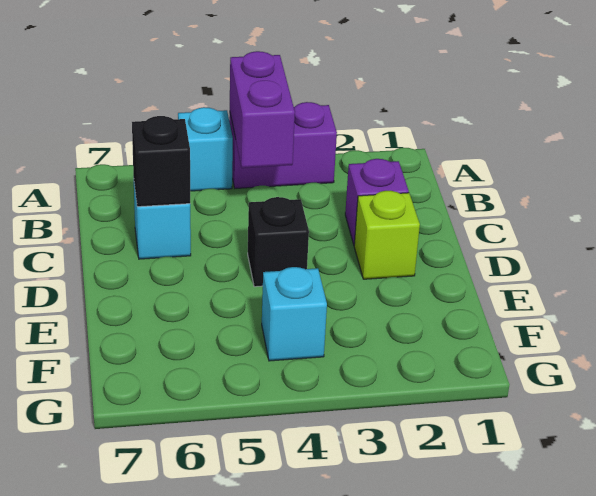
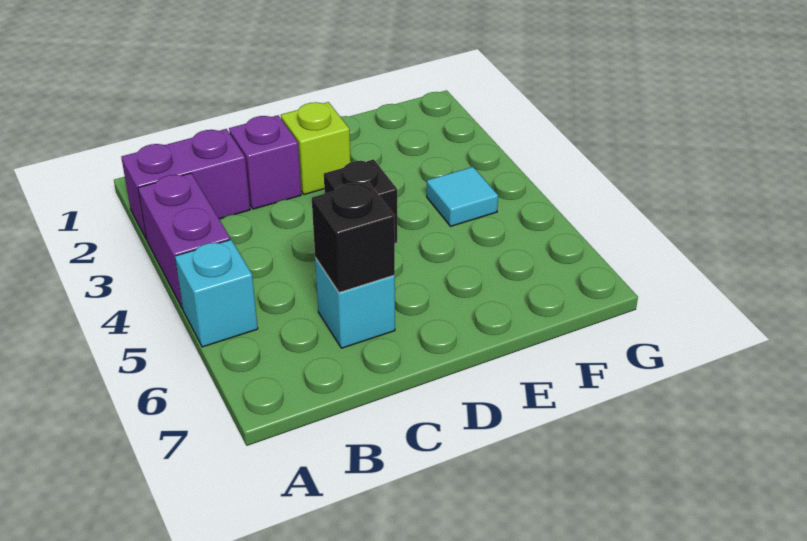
purple 1x2 brick [230,51,295,168] -> purple 1x2 brick moved to [121,129,250,239]
cyan 1x1 brick [262,267,327,361] -> cyan 1x1 tile [427,167,498,226]

